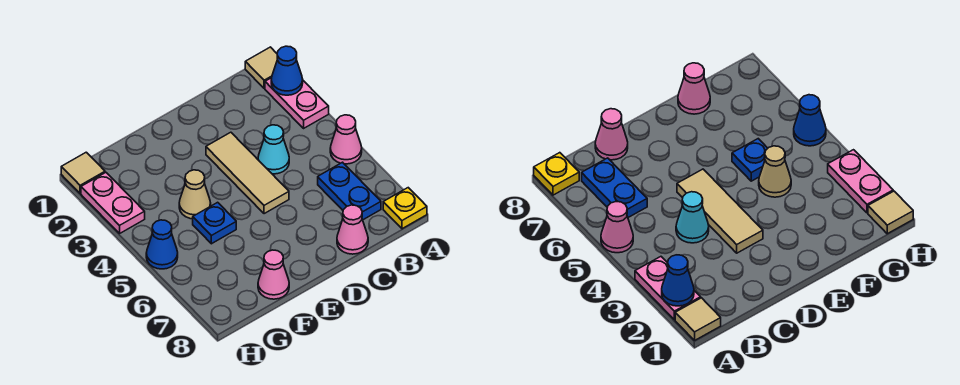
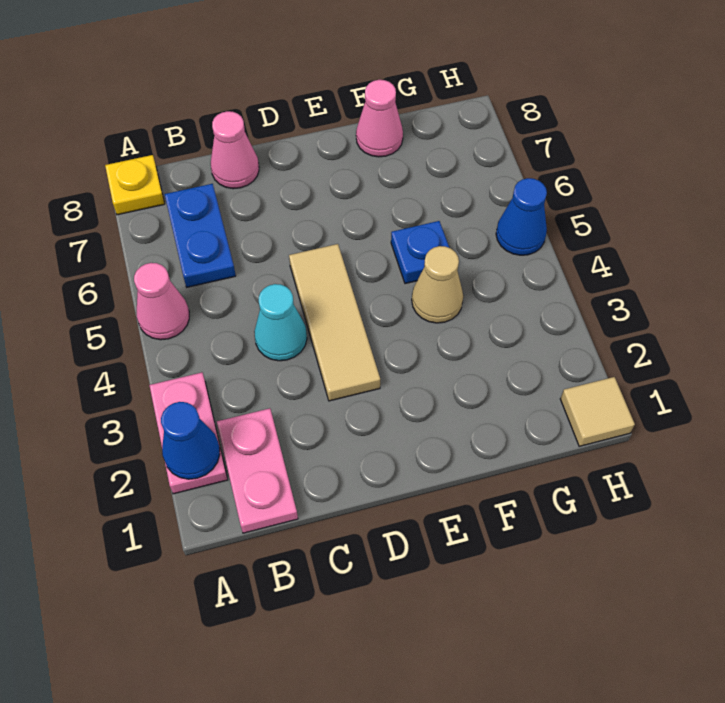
tan 1x1 tile [245,47,277,88] -> none
pink 1x2 plate [81,173,145,233] -> pink 1x2 plate moved to [217,408,298,533]

